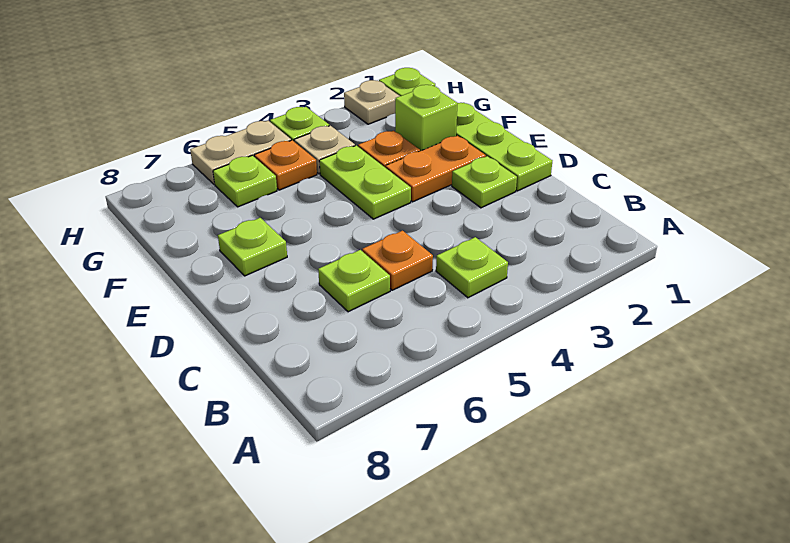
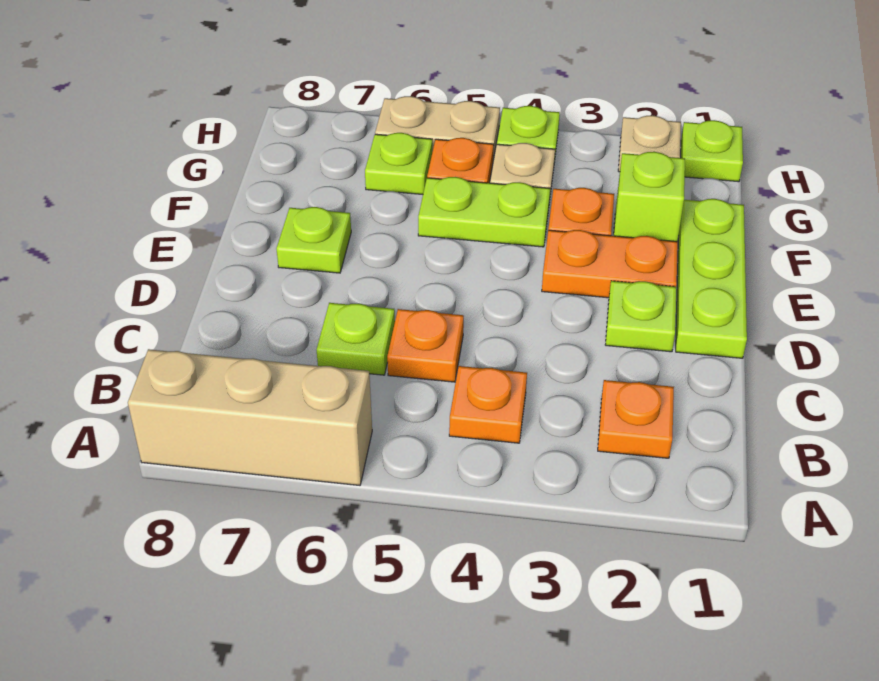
none -> tan 1x3 brick [128,349,372,485]
none -> orange 1x1 plate [598,380,674,458]
lime 1x1 plate [436,237,508,298] -> orange 1x1 plate [449,366,527,443]
lime 1x2 plate [319,145,411,219] -> lime 1x2 plate turned to [418,177,550,247]

